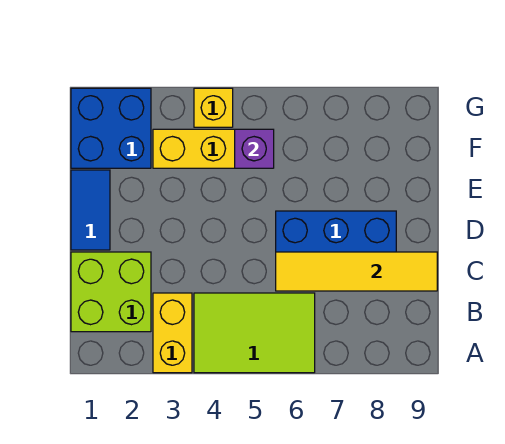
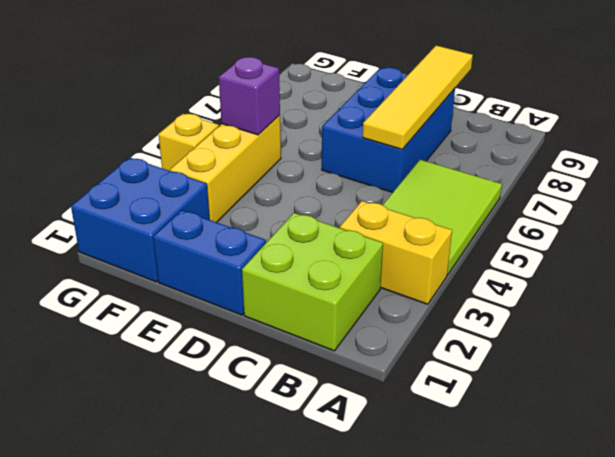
blue 1x2 tile [71,170,110,250] -> blue 1x2 brick [153,210,266,315]

